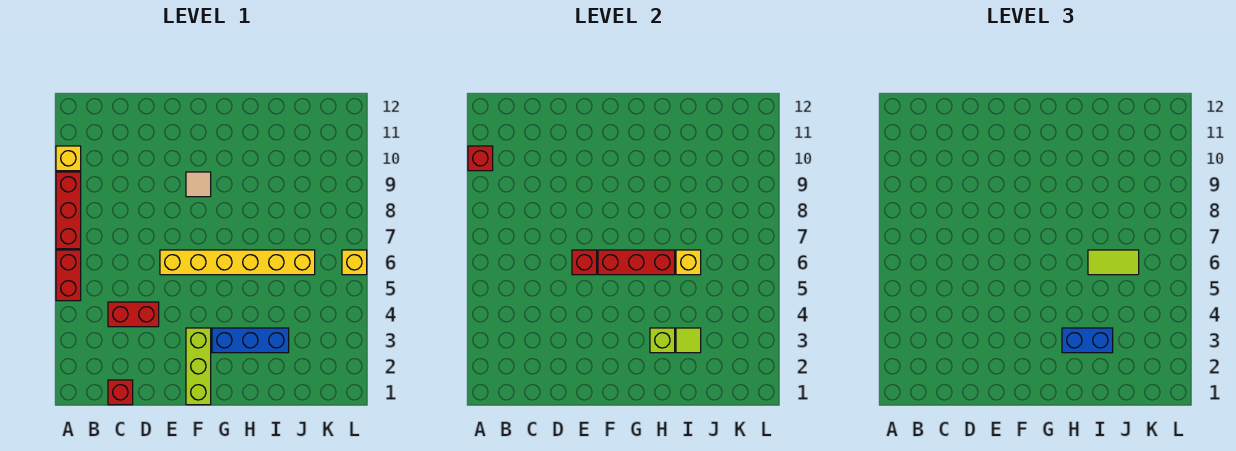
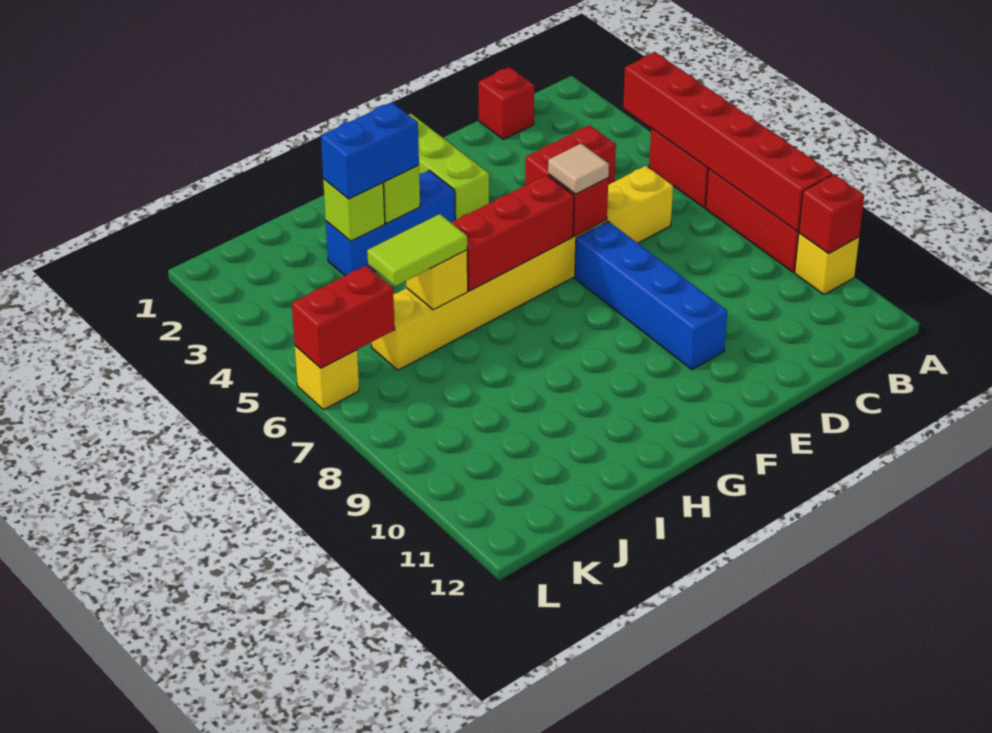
none -> red 1x6 brick [623,52,832,231]
yellow 1x6 brick [160,250,315,275] -> yellow 1x8 brick [371,166,673,370]
none -> blue 1x4 brick [575,221,727,370]
tan 1x1 tile [186,172,211,197] -> tan 1x1 tile moved to [548,144,609,194]
lime 1x1 tile [676,328,701,353] -> lime 1x1 brick [323,179,385,241]
none -> red 1x2 brick [292,266,395,368]

